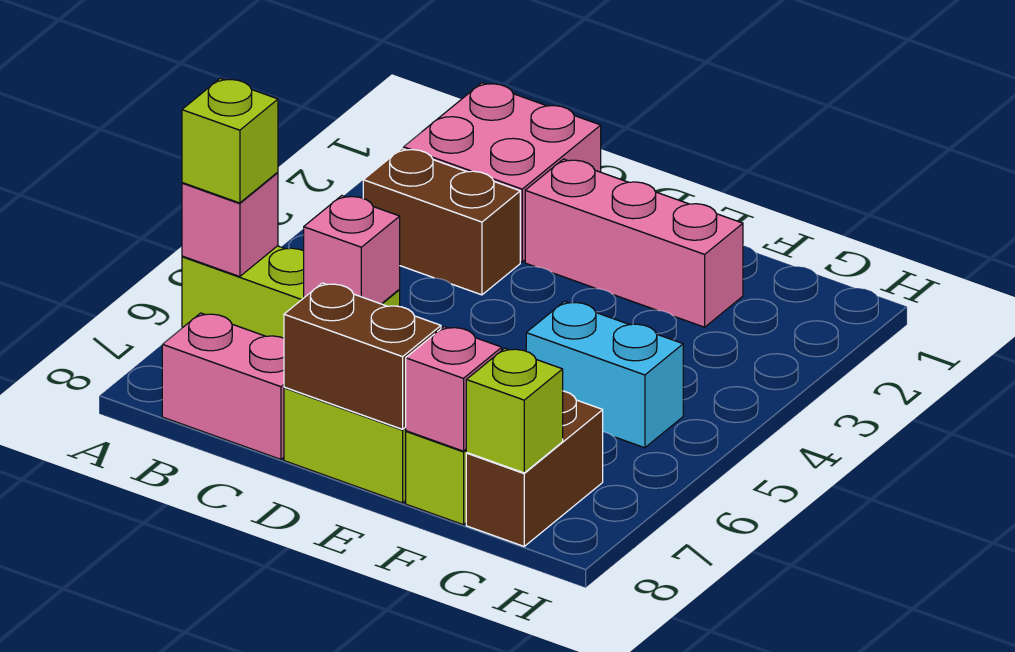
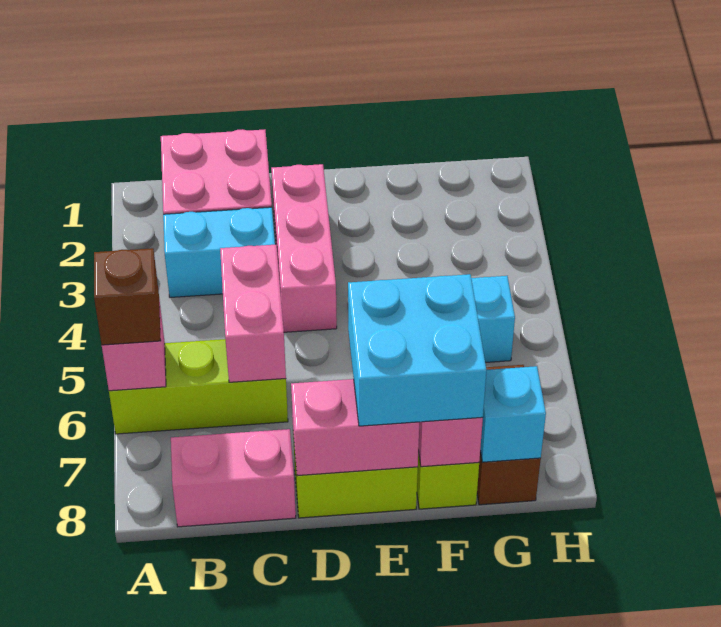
lime 1x1 brick [182,78,278,203] -> brown 1x1 brick [94,248,161,345]
brown 1x2 brick [363,148,520,295] -> cyan 1x2 brick [163,207,275,297]
pink 1x1 brick [304,196,400,304] -> pink 1x2 brick [220,245,286,382]
pink 1x3 brick [525,159,743,327] -> pink 1x3 brick turned to [271,164,337,332]
brown 1x2 brick [284,283,441,429] -> pink 1x2 brick [291,379,419,476]
none -> cyan 2x2 brick [348,274,486,426]
lime 1x1 brick [466,348,563,473] -> cyan 1x1 brick [480,366,546,462]

